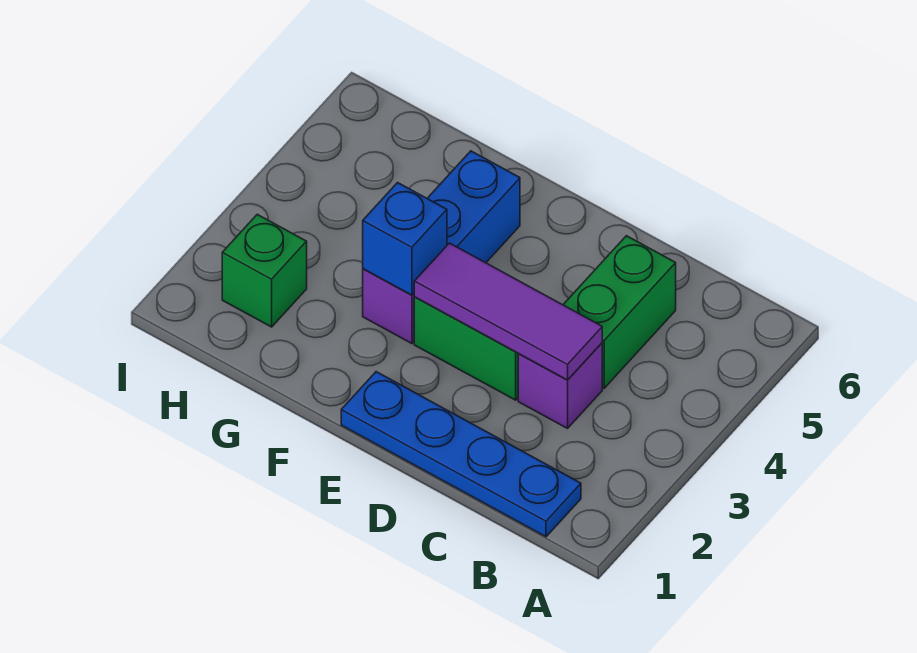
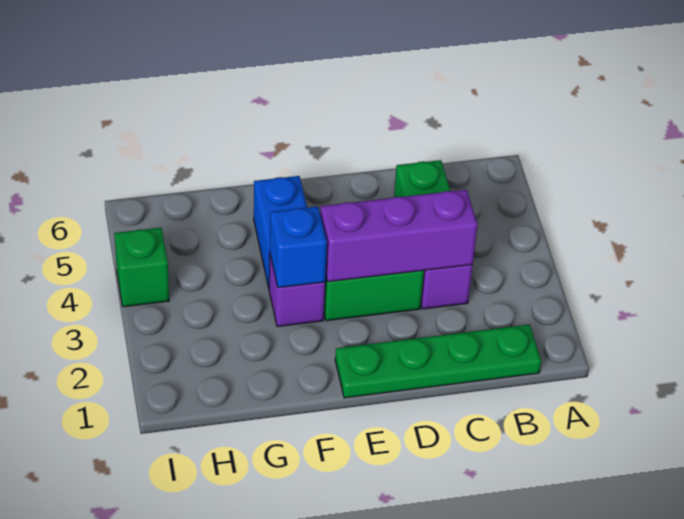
blue 1x4 plate [341,372,581,537] -> green 1x4 plate [335,324,541,398]
purple 1x3 tile [414,243,602,380] -> purple 1x3 brick [320,190,478,282]
green 1x1 brick [222,214,307,327] -> green 1x1 brick moved to [114,228,169,307]

